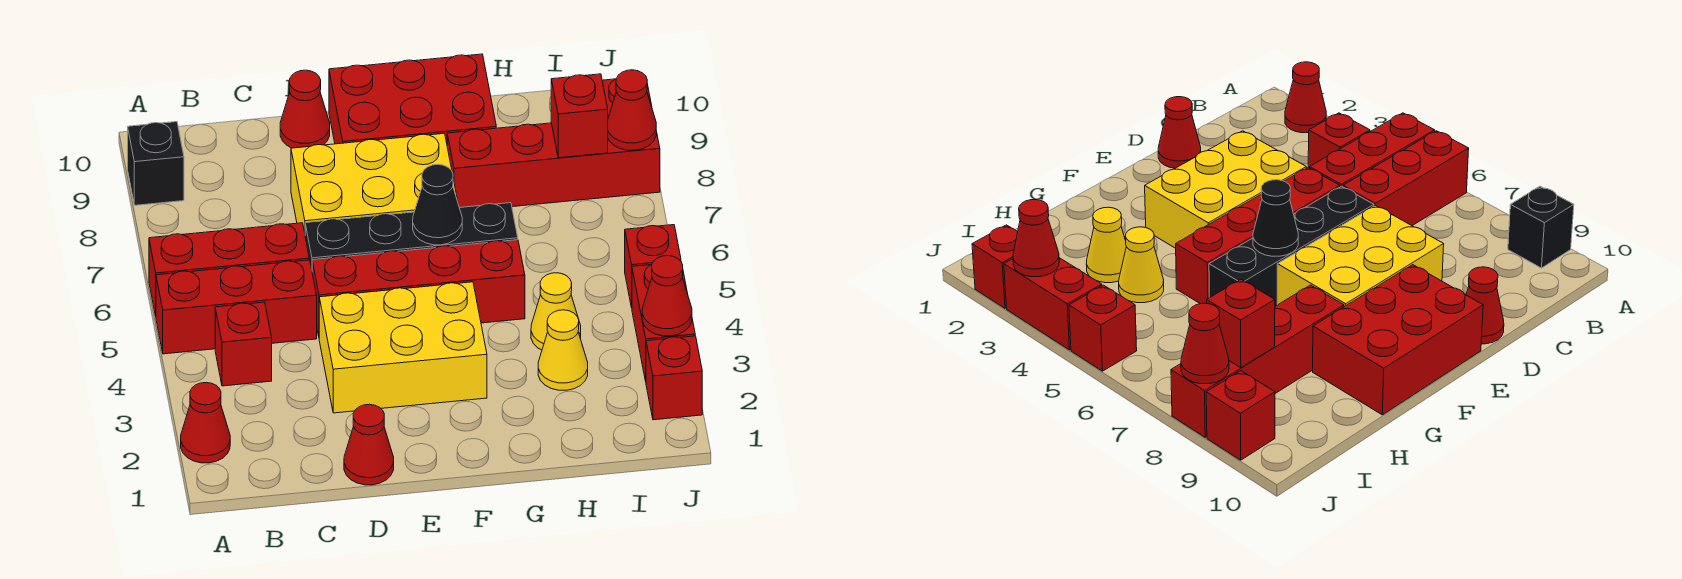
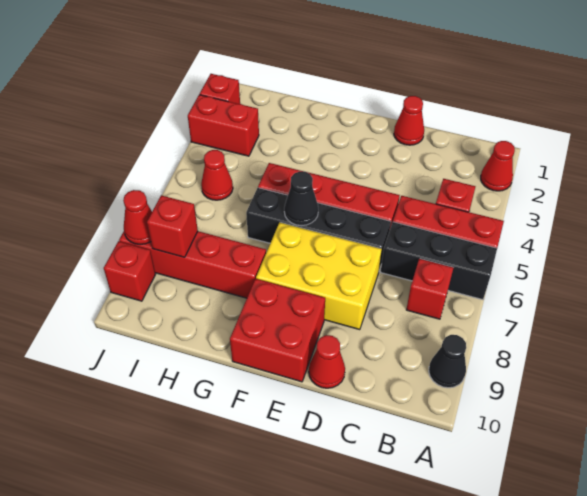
red 1x3 brick [149,223,309,316] -> black 1x3 brick [381,222,497,300]
black 1x1 brick [128,122,184,205] -> black 1x1 cone [429,335,466,388]
yellow 2x3 brick [319,282,487,413] -> none
red 2x3 brick [329,54,496,144] -> red 2x2 brick [230,279,325,382]
yellow 1x1 cone [538,310,588,390] -> none
yellow 1x1 cone [531,273,581,350] -> none
red 1x2 brick [632,265,695,381] -> red 1x2 brick turned to [188,95,259,156]
red 1x1 cone [642,256,692,336] -> red 1x1 cone moved to [201,150,233,200]
red 1x1 brick [625,225,681,308] -> red 1x1 brick moved to [406,259,453,319]

